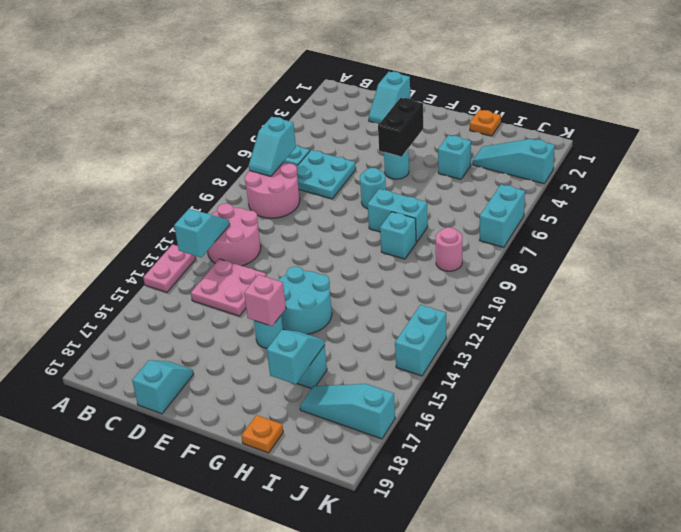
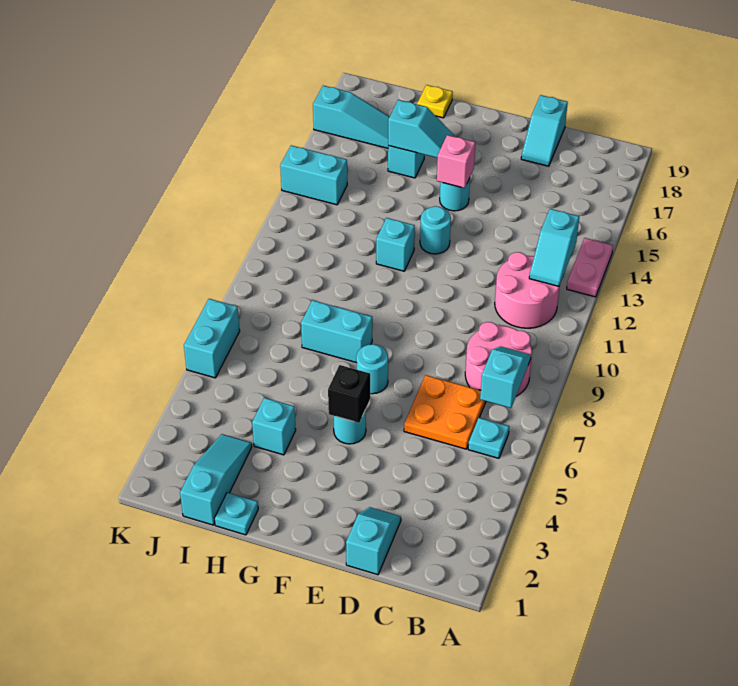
cyan 2x2 plate [297,150,356,199] -> orange 2x2 plate [404,375,486,449]
pink 2x2 plate [191,259,267,316] -> none
black 1x2 brick [378,98,423,157] -> black 1x1 brick [328,365,370,423]
cyan 2x2 round brick [278,266,332,334] -> cyan 1x1 round brick [420,206,451,254]
orange 1x1 plate [470,110,501,136] -> cyan 1x1 plate [214,492,258,535]
cyan 1x1 brick [380,212,416,259] -> cyan 1x1 brick moved to [376,218,415,271]
cyan 1x2 slope [267,330,325,384] -> cyan 1x2 slope turned to [388,100,454,158]
orange 1x1 plate [242,415,283,453] -> yellow 1x1 plate [417,85,453,118]
cyan 1x3 slope [473,139,555,184] -> cyan 1x3 slope turned to [180,434,252,525]
pink 1x1 round brick [436,227,462,271] -> none
cyan 1x2 brick [395,305,446,376] -> cyan 1x2 brick turned to [280,145,347,205]

